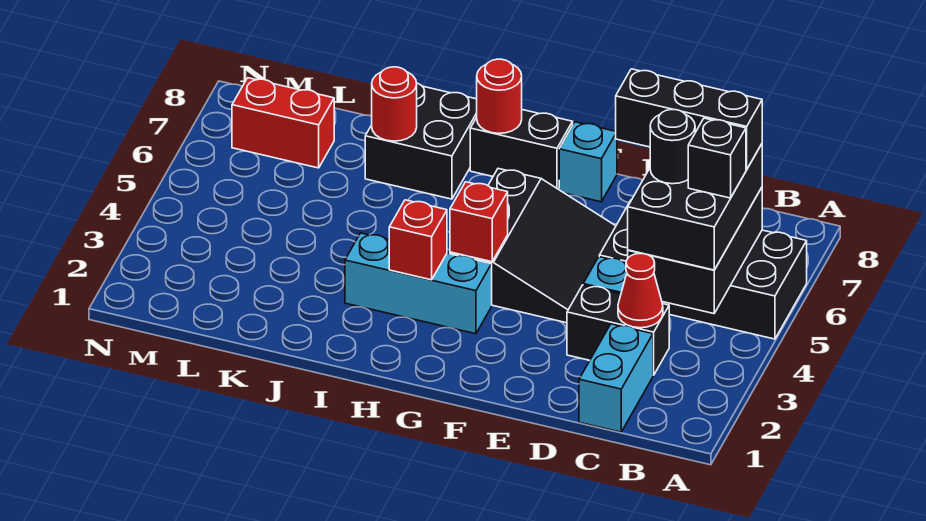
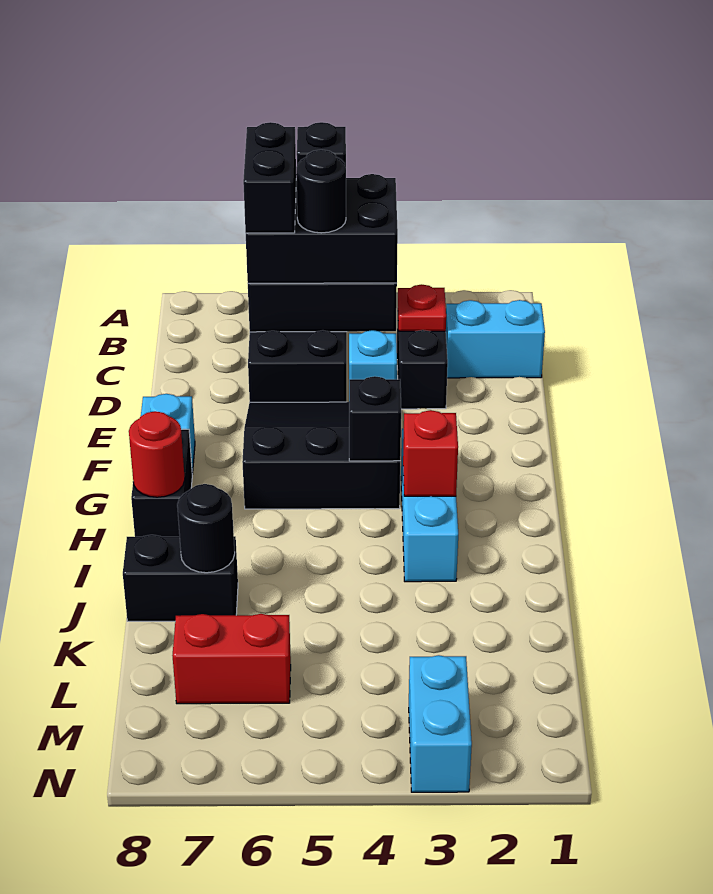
black 1x3 brick [616,69,762,170] -> black 1x2 brick [243,122,296,233]
red 1x1 cone [618,254,663,328] -> red 1x1 plate [398,284,446,331]
red 1x1 brick [450,182,508,262] -> black 1x1 brick [349,376,401,461]
black 2x2 brick [365,83,477,199] -> black 1x2 brick [123,535,238,621]
red 1x1 round brick [372,67,417,141] -> black 1x1 round brick [177,484,235,573]
red 1x2 brick [232,78,334,168] -> red 1x2 brick turned to [172,614,291,704]
none -> cyan 1x2 brick [409,655,472,792]

